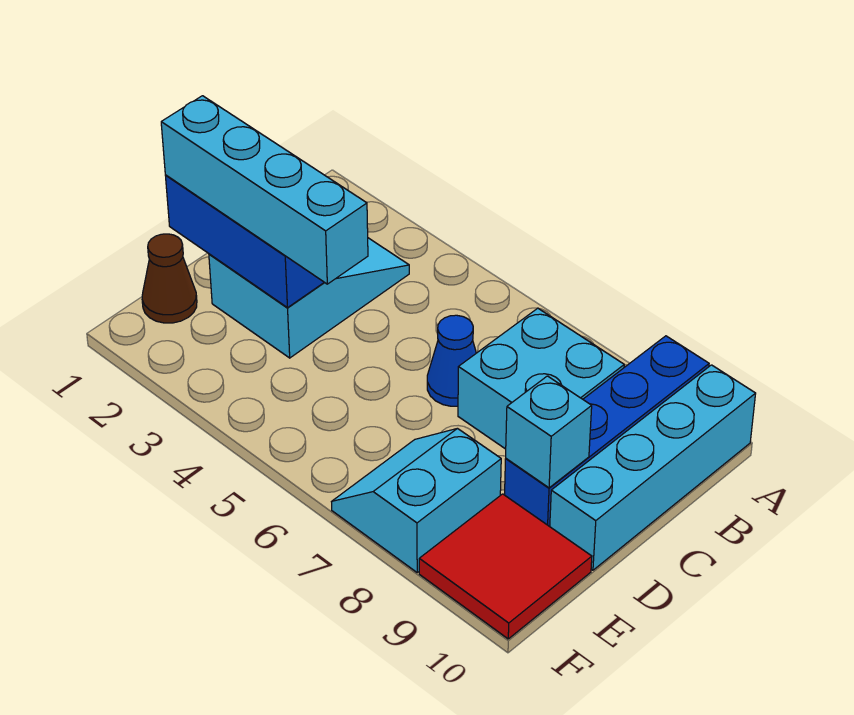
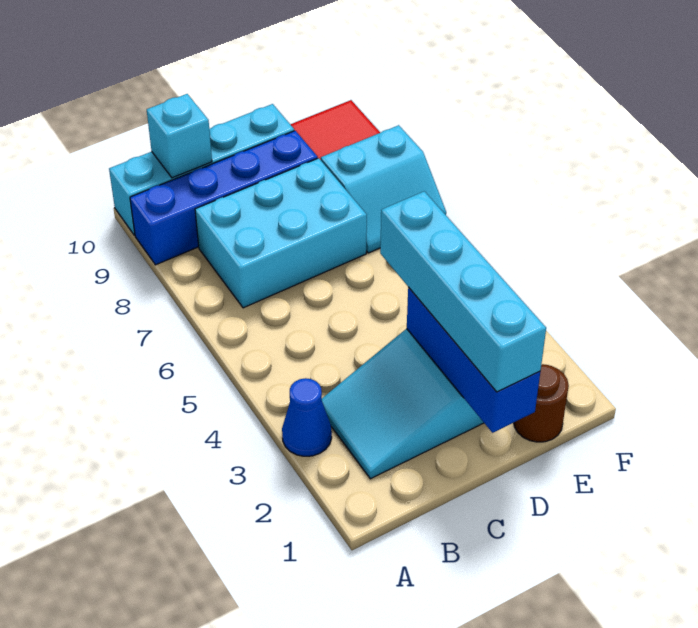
cyan 2x2 brick [458,308,624,449] -> cyan 2x3 brick [195,158,367,308]
blue 1x1 cone [427,315,476,406] -> blue 1x1 cone moved to [282,378,332,456]
cyan 1x1 brick [506,376,592,488] -> cyan 1x1 brick moved to [147,94,212,178]
brown 1x1 cone [142,234,197,323] -> brown 1x1 round brick [514,364,569,442]

